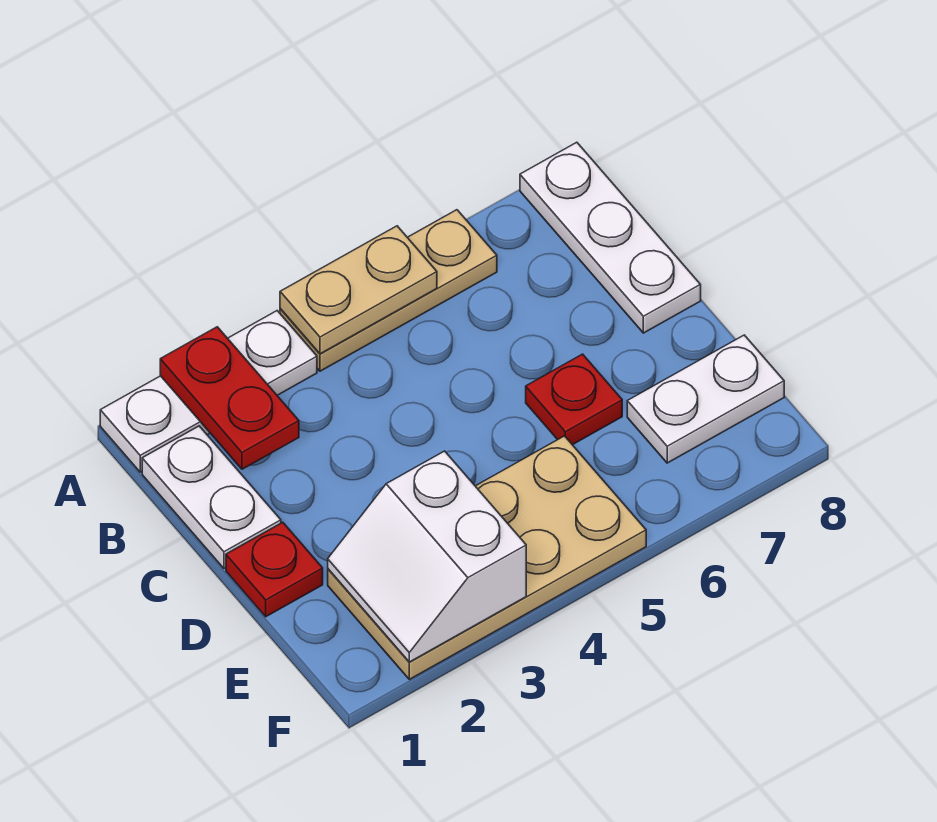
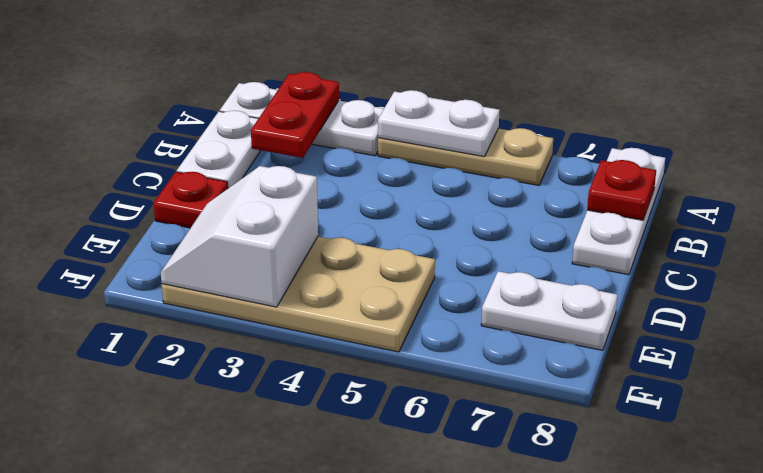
tan 1x2 plate [280,226,437,354] -> white 1x2 plate [378,90,500,157]
red 1x1 plate [526,354,622,445] -> red 1x1 plate moved to [587,160,656,220]

